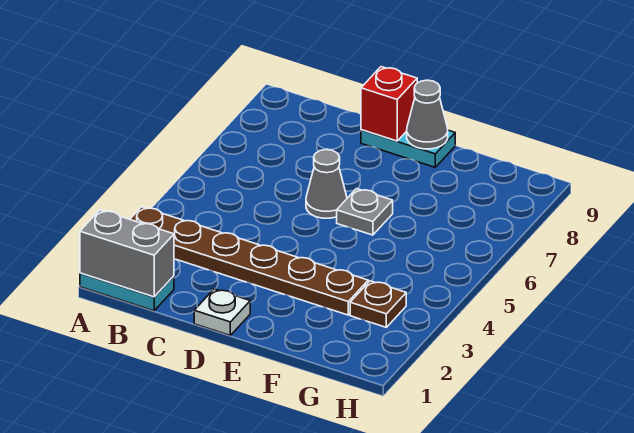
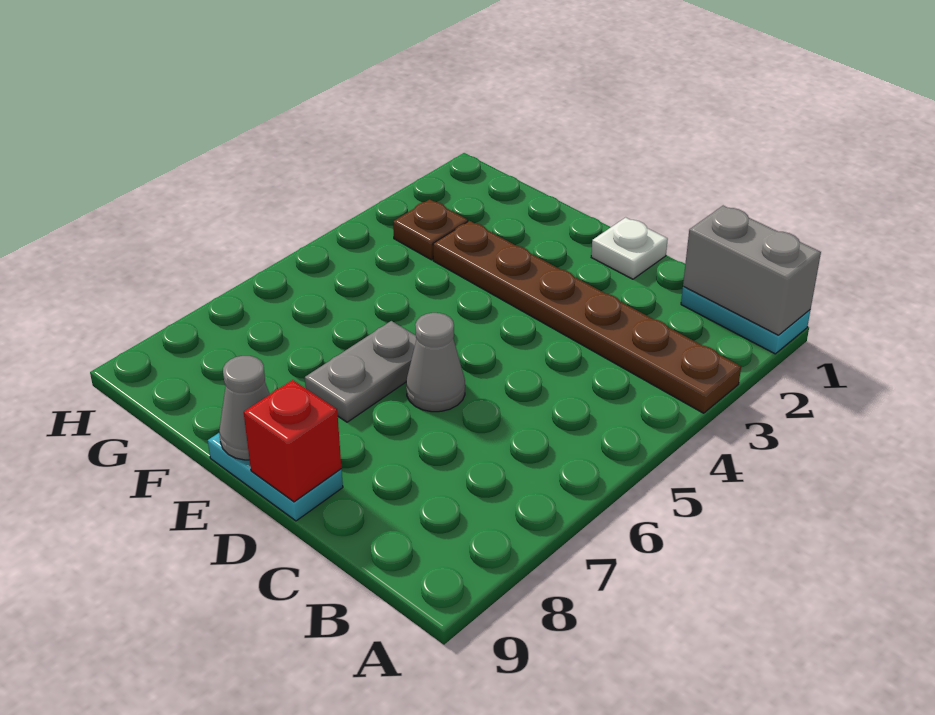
grey 1x1 plate [337,189,393,235] -> grey 1x2 plate [305,321,416,422]

